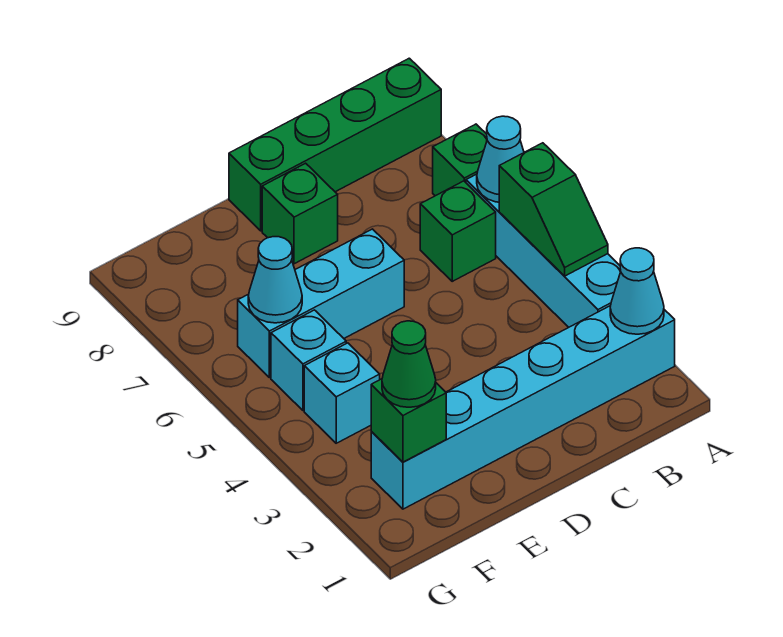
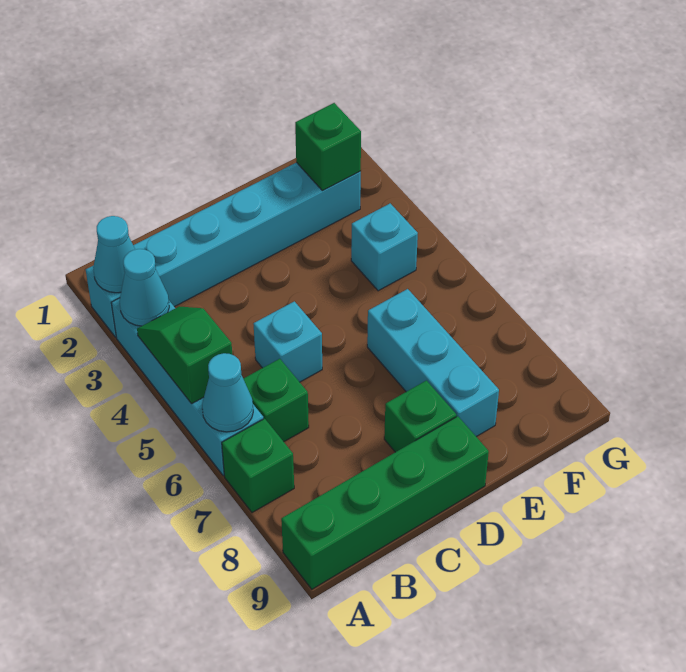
cyan 1x3 brick [238,229,404,378] -> cyan 1x3 brick turned to [367,289,499,437]
green 1x1 cone [382,321,436,407] -> none
cyan 1x1 brick [271,310,346,410] -> cyan 1x1 brick moved to [253,301,322,382]
cyan 1x1 cone [248,237,302,323] -> cyan 1x1 cone moved to [120,249,169,326]

